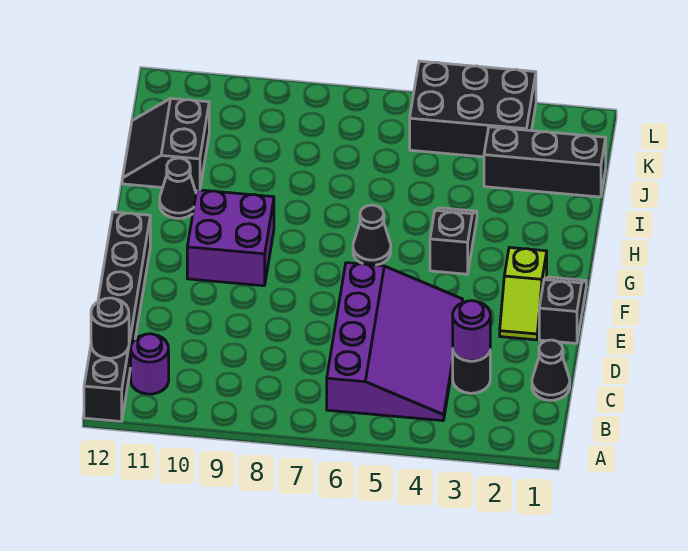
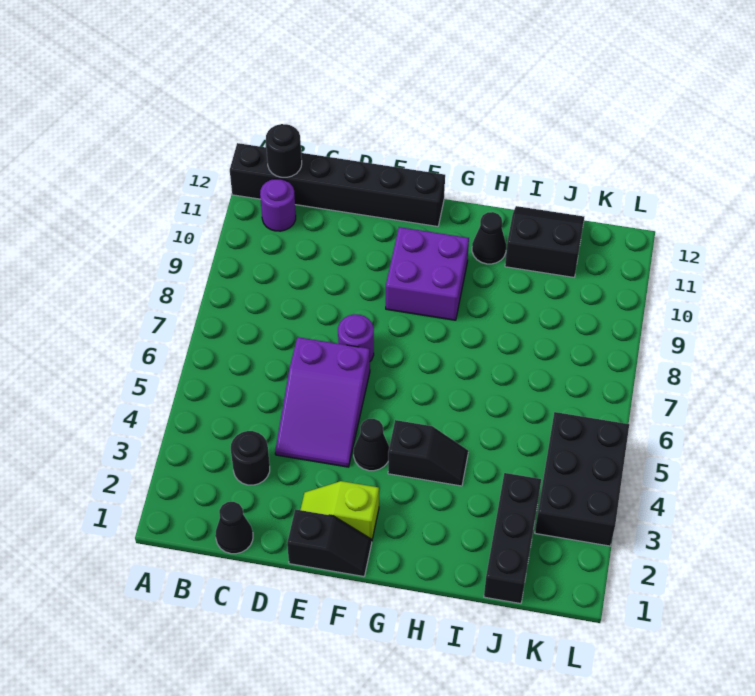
purple 3x4 slope [327,263,463,421] -> purple 2x3 slope [275,337,370,467]
purple 1x1 round brick [453,301,490,361] -> purple 1x1 round brick moved to [338,314,374,361]
black 1x1 cone [353,205,391,265] -> black 1x1 cone moved to [354,419,389,471]

